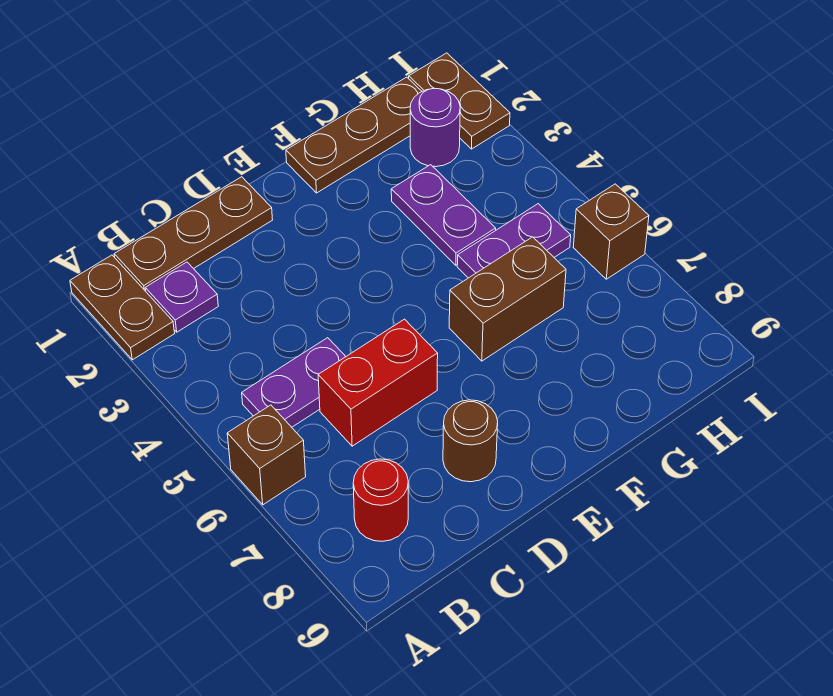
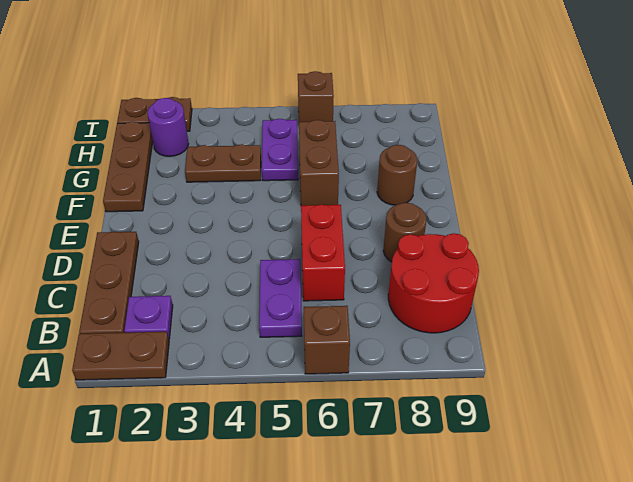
red 1x1 round brick [353,459,408,541] -> red 2x2 round brick [388,233,479,333]
none -> brown 1x1 round brick [377,145,417,205]
purple 1x2 plate [391,165,496,265] -> brown 1x2 plate [185,144,261,182]

